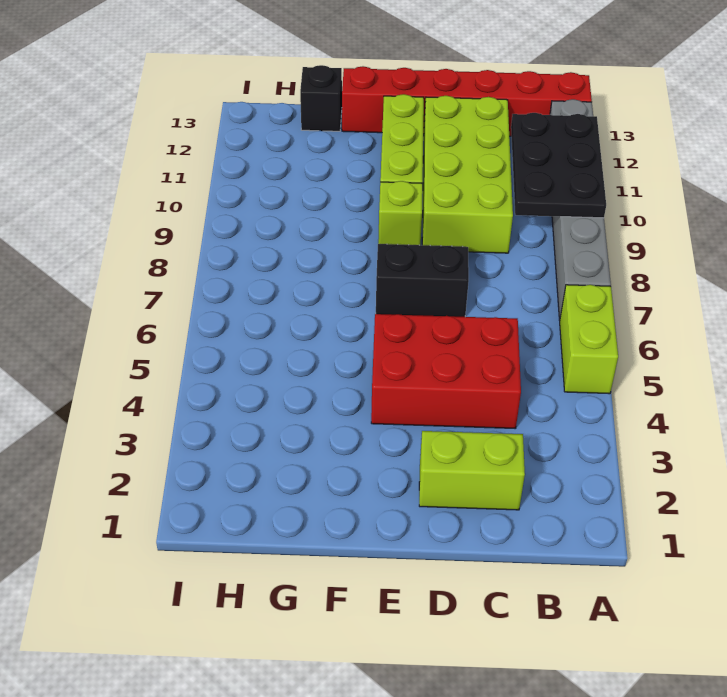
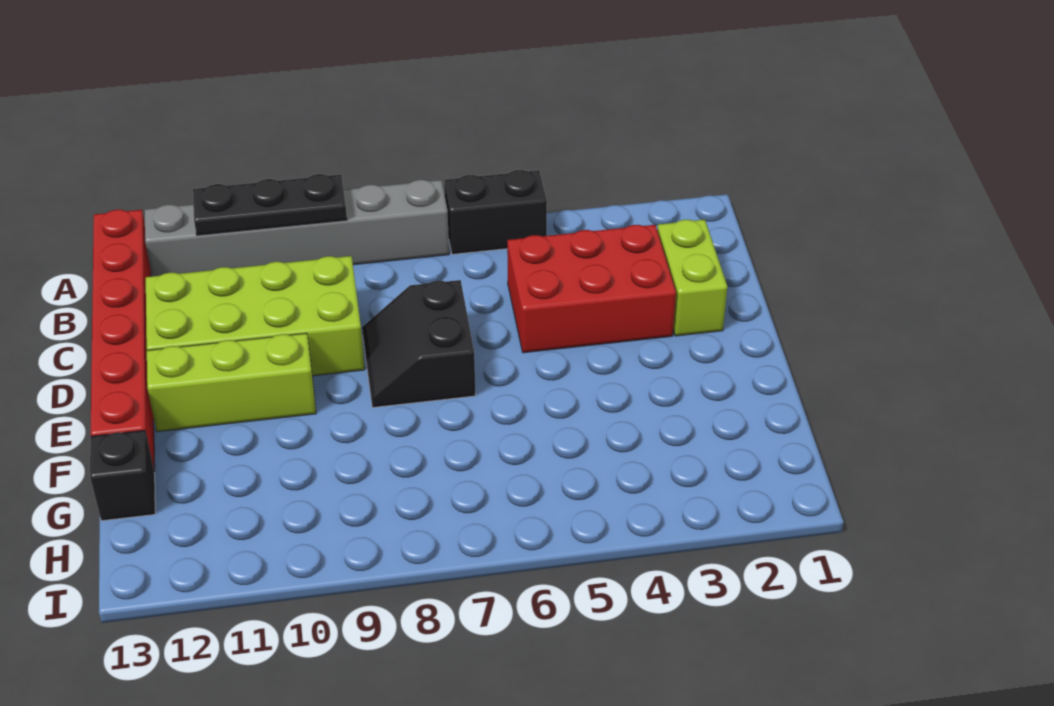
lime 1x2 brick [560,285,618,394] -> black 1x2 brick [444,170,547,254]
black 2x3 plate [511,113,606,218] -> black 1x3 plate [193,174,347,235]
red 2x3 brick [371,314,521,429] -> red 2x3 brick turned to [507,225,676,353]
lime 1x1 brick [378,181,423,245] -> none

